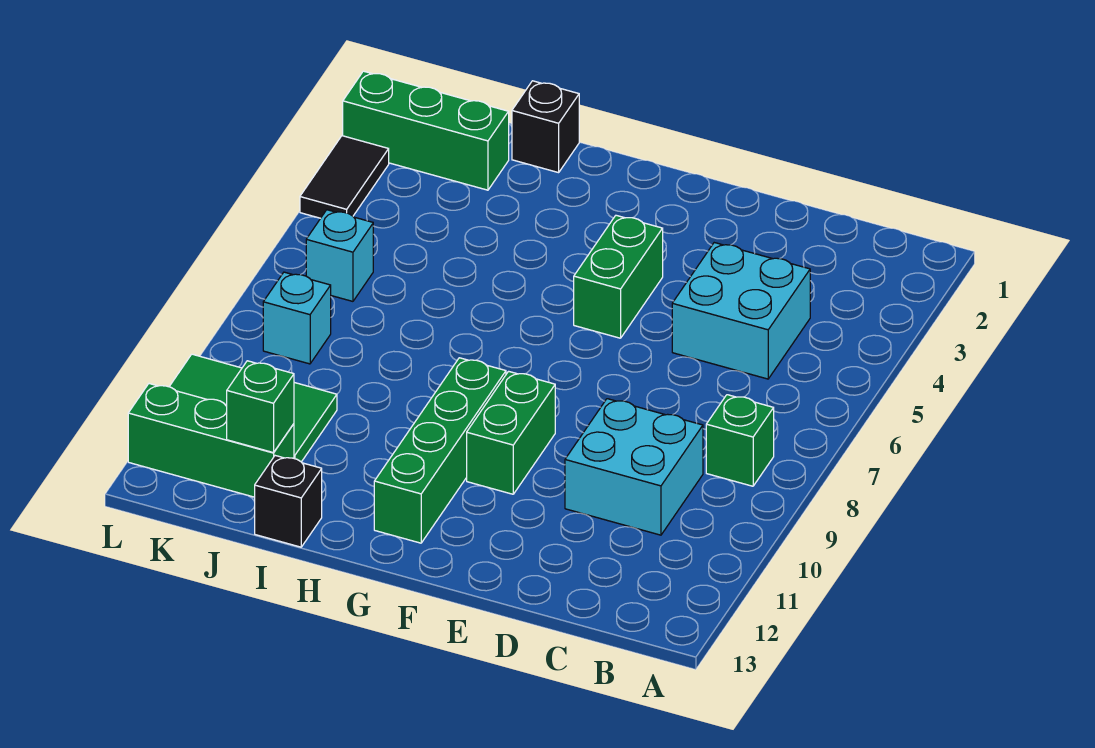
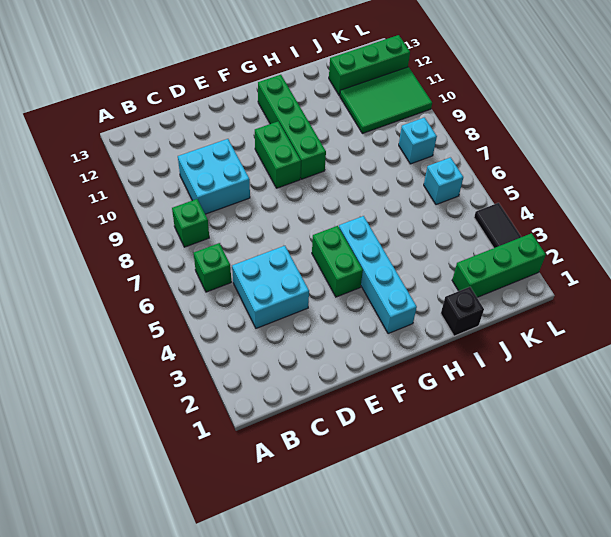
none -> cyan 1x4 brick [339,216,417,334]
black 1x1 brick [255,456,322,547] -> none
green 1x1 brick [227,361,294,453] -> green 1x1 brick moved to [194,243,231,292]

